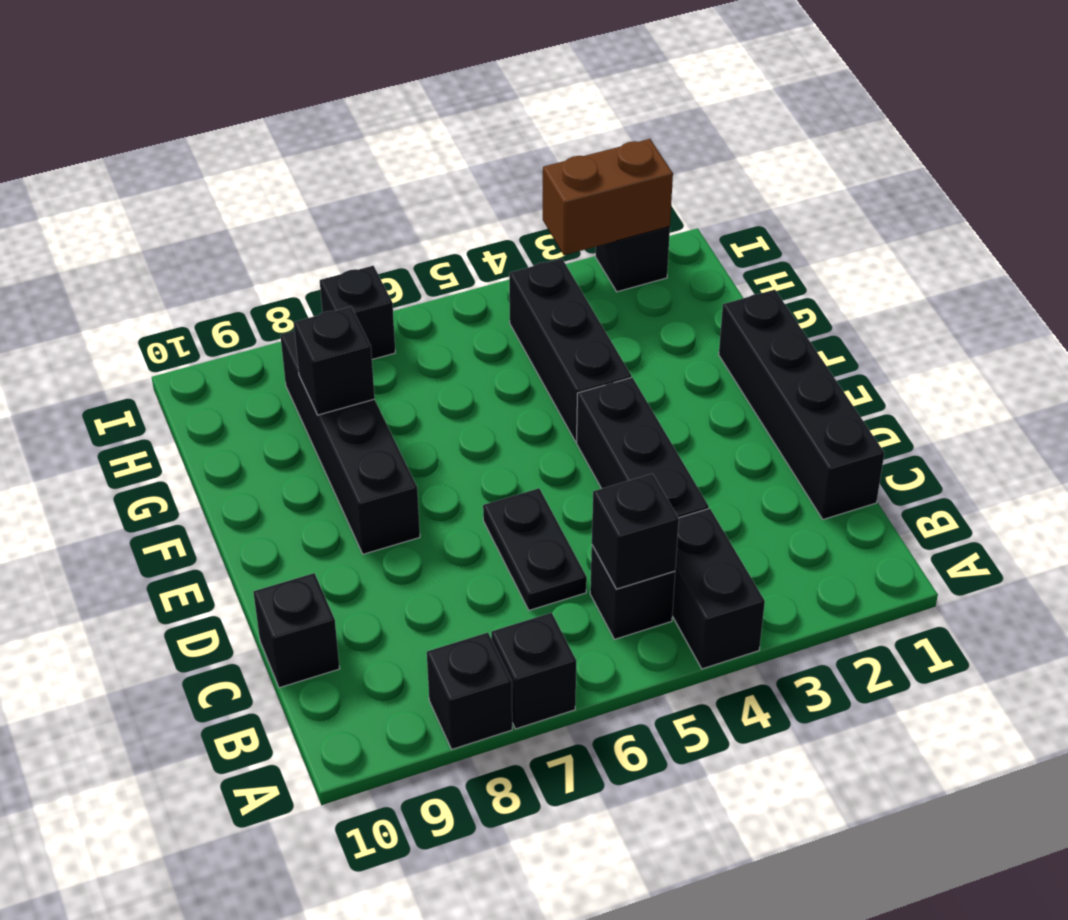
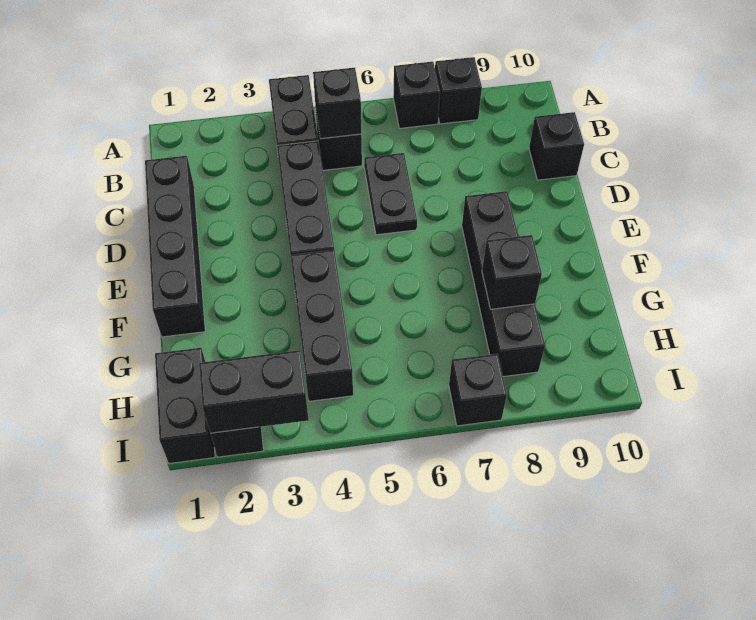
none -> black 1x2 brick [155,348,215,464]
brown 1x2 brick [543,139,673,255] -> black 1x2 brick [199,350,309,433]

